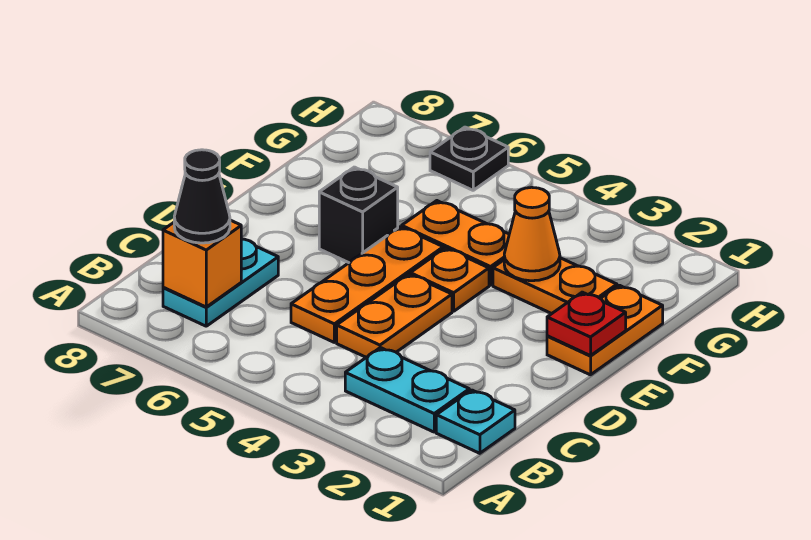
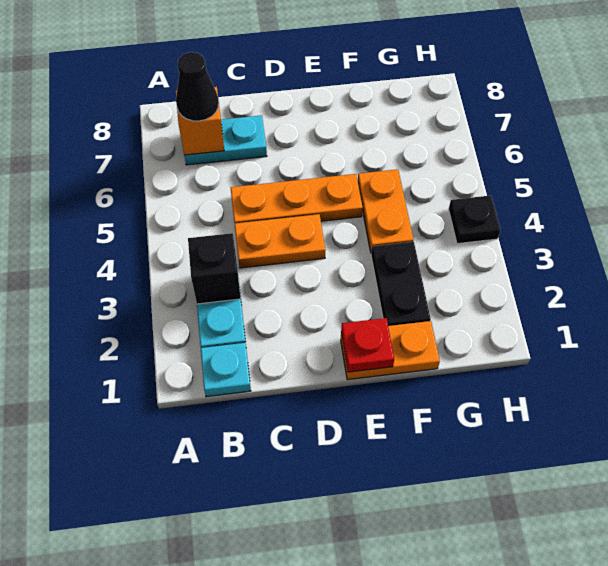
orange 1x1 plate [410,248,489,311] -> none
black 1x1 brick [319,167,398,263] -> black 1x1 brick moved to [188,233,241,304]
orange 1x2 plate [493,258,617,314] -> black 1x2 plate [371,242,431,326]
orange 1x1 cone [504,187,560,281] -> none
black 1x1 plate [430,127,508,190] -> black 1x1 plate moved to [449,195,501,244]

